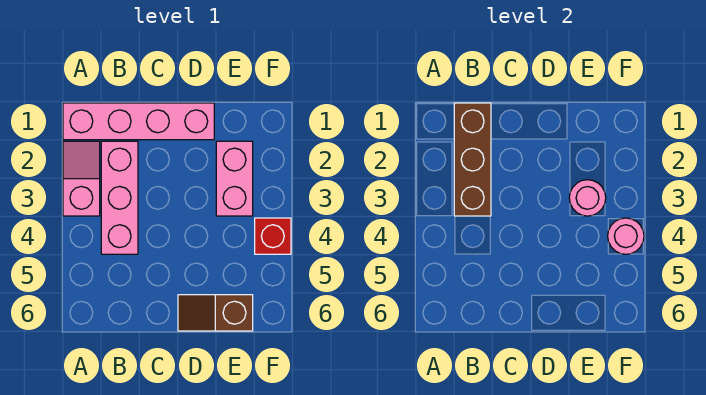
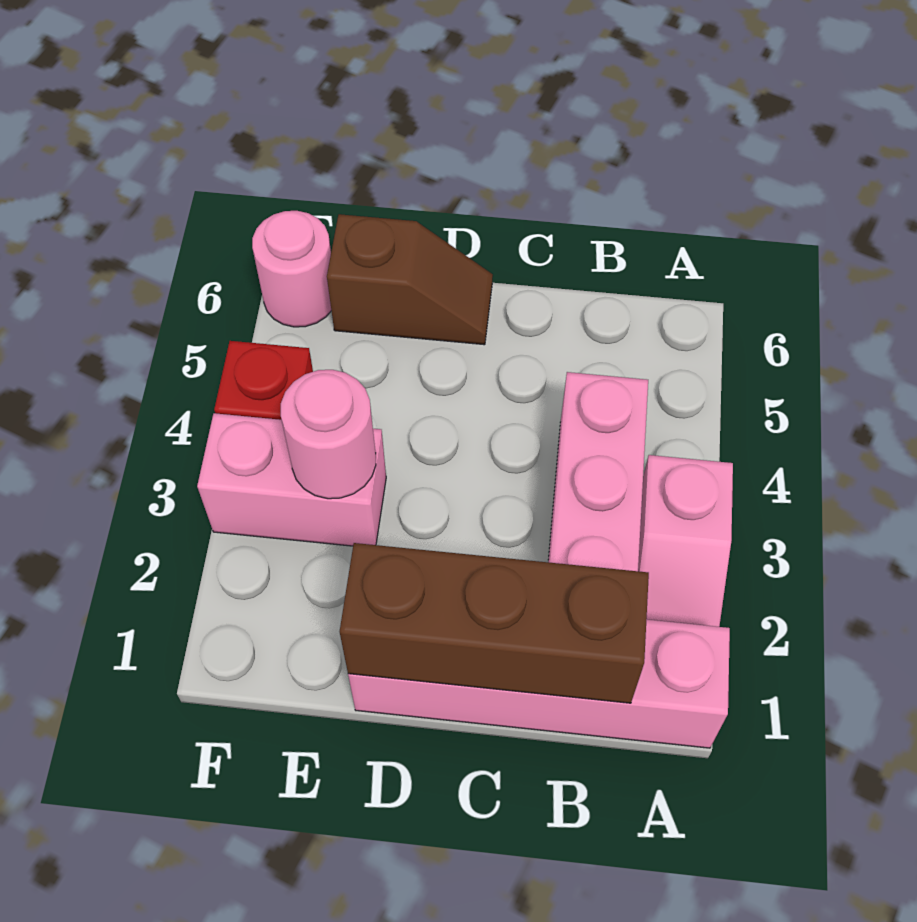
brown 1x3 brick [454,103,491,216] -> brown 1x3 brick turned to [340,543,649,703]
pink 1x2 brick [216,141,253,216] -> pink 1x2 brick turned to [197,413,386,546]
pink 1x1 round brick [608,218,644,254] -> pink 1x1 round brick moved to [252,211,331,327]

